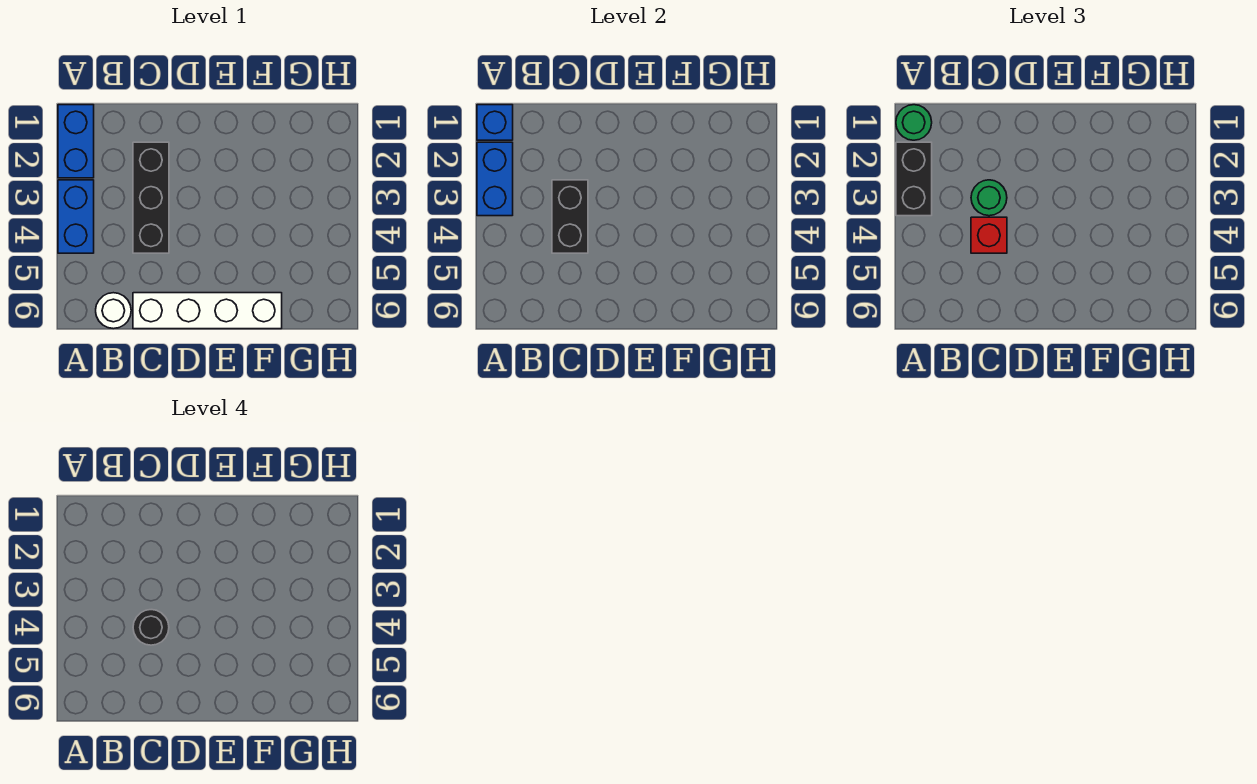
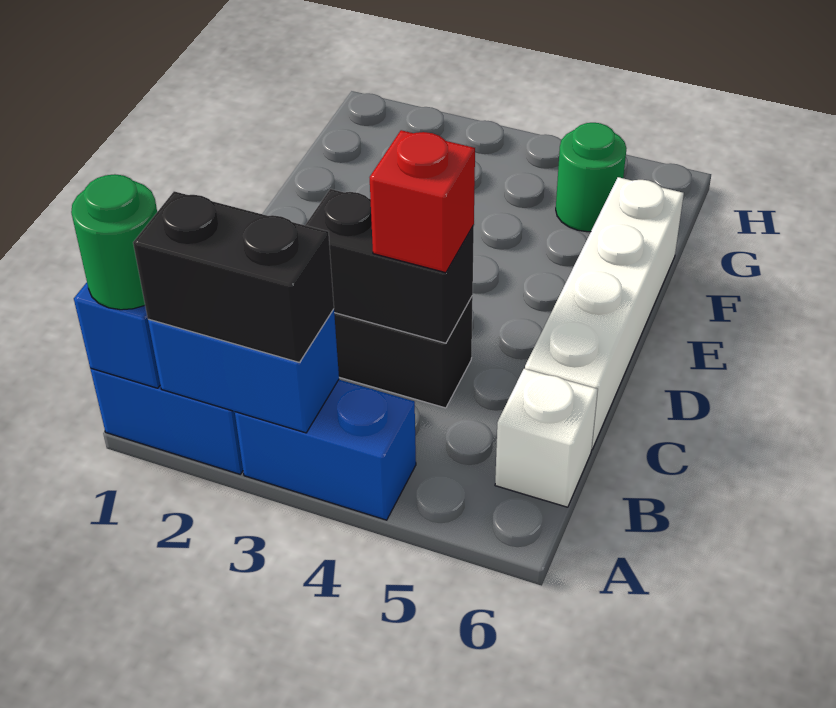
white 1x1 round brick [96,293,131,329] -> white 1x1 brick [495,369,598,507]
green 1x1 round brick [971,180,1007,216] -> green 1x1 round brick moved to [556,123,626,232]
black 1x1 round brick [133,610,169,645] -> none

